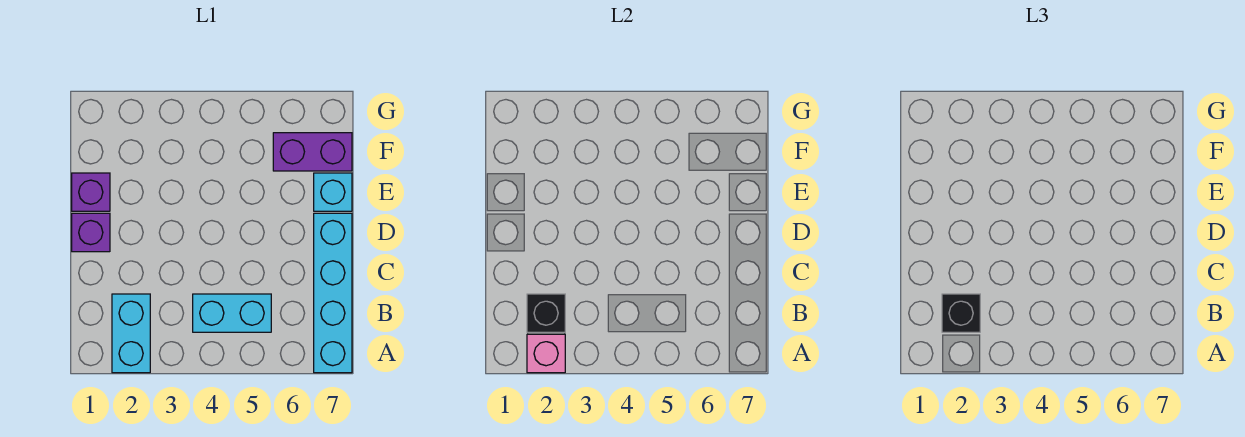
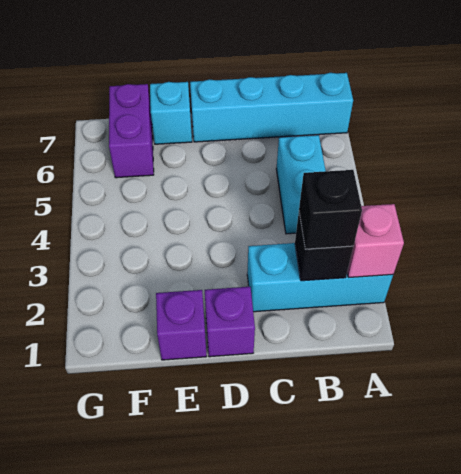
cyan 1x2 brick [112,294,150,373] -> cyan 1x3 brick [247,243,393,312]

